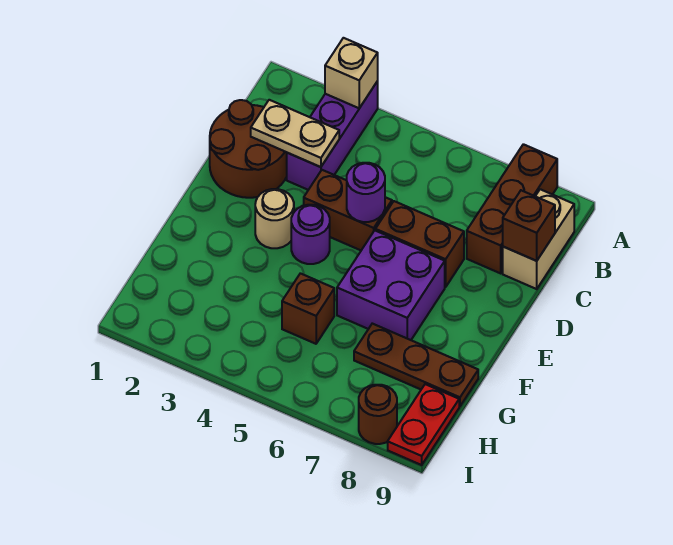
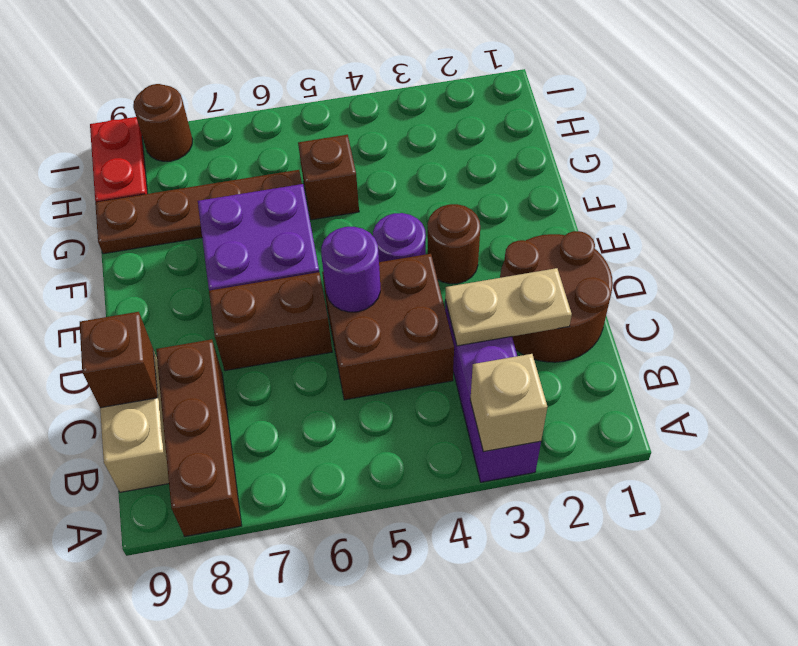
brown 1x2 brick [304,170,392,250] -> brown 2x2 brick [322,254,454,400]
tan 1x1 round brick [255,189,294,248] -> brown 1x1 round brick [428,204,480,284]
brown 1x3 plate [354,324,478,406] -> brown 1x4 plate [95,170,302,254]

